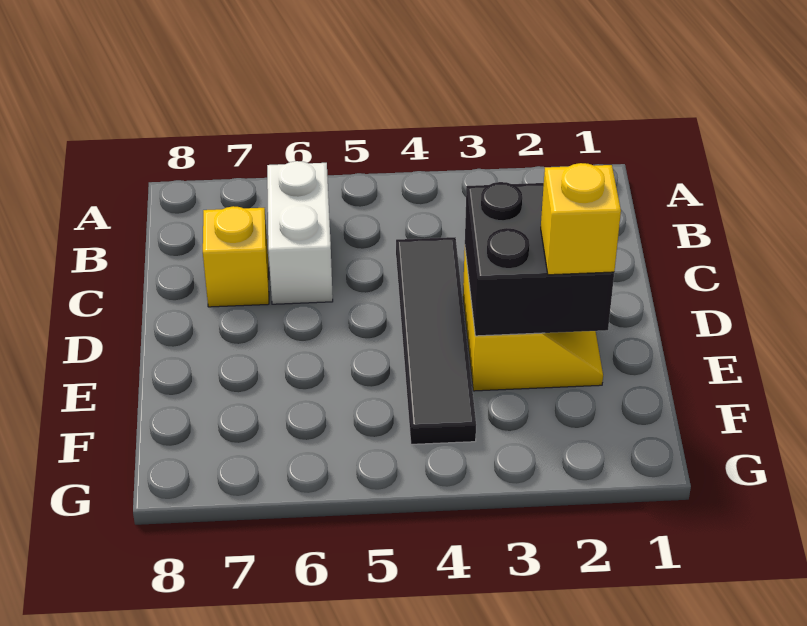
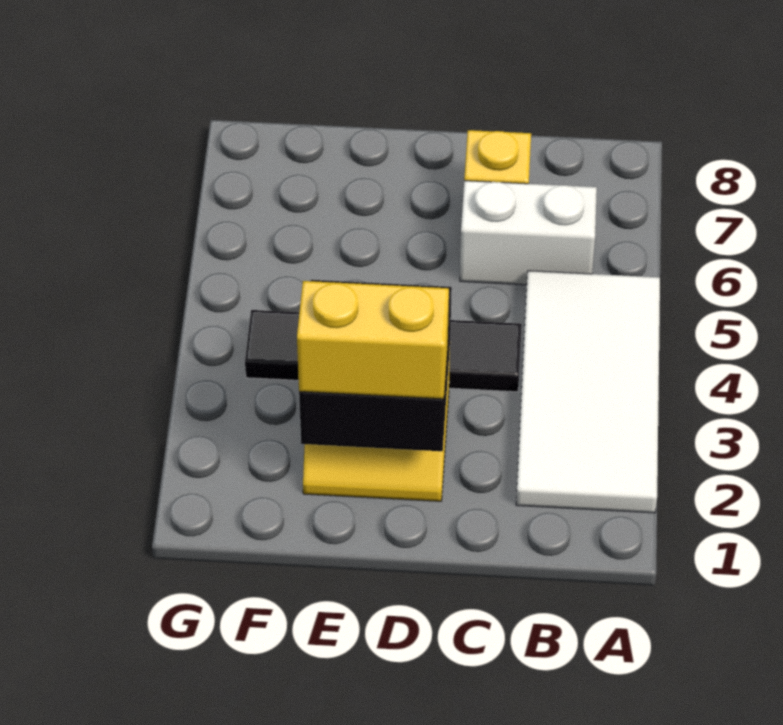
none -> white 2x4 tile [516,271,660,513]
yellow 1x1 brick [541,163,621,275] -> yellow 1x2 brick [297,281,449,399]

